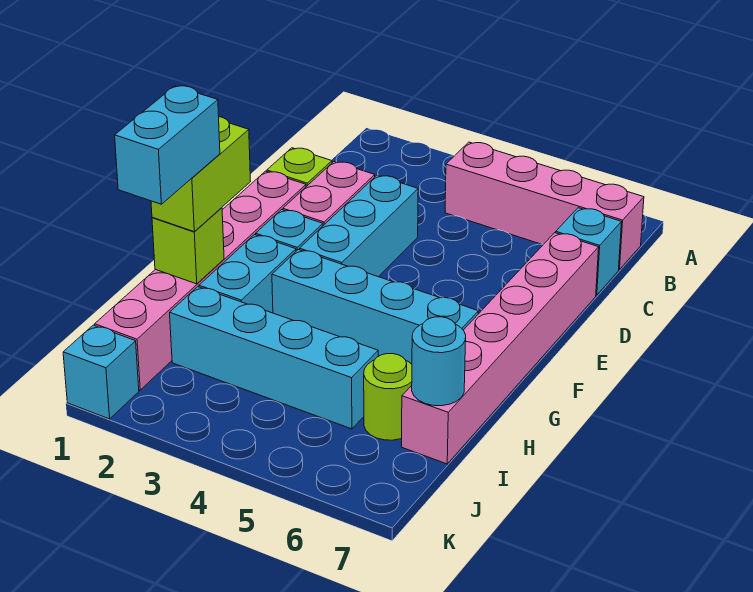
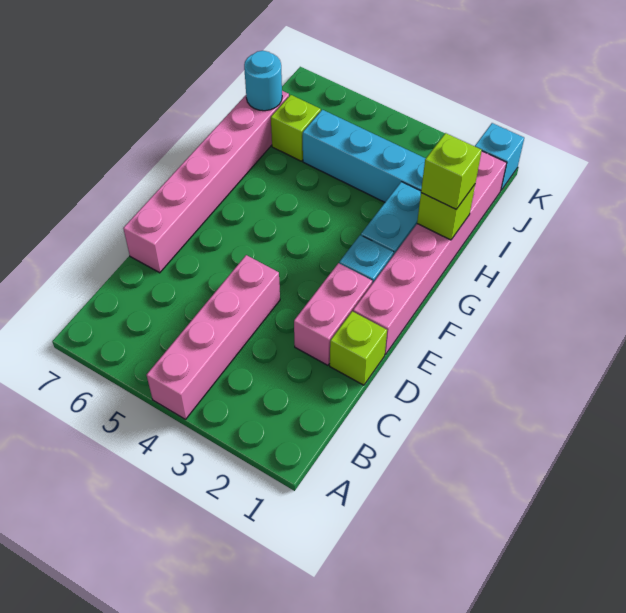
pink 1x4 brick [445,142,644,270] -> pink 1x4 brick turned to [147,255,280,419]
cyan 1x1 brick [556,208,622,295] -> none
cyan 1x3 brick [300,175,418,277] -> none
lime 1x2 brick [151,117,251,232] -> lime 1x1 brick [421,133,482,209]
cyan 1x4 brick [272,250,478,364] -> none
cyan 1x2 brick [115,86,220,204] -> none
lime 1x1 round brick [364,354,412,440] -> lime 1x1 brick [271,95,321,161]

